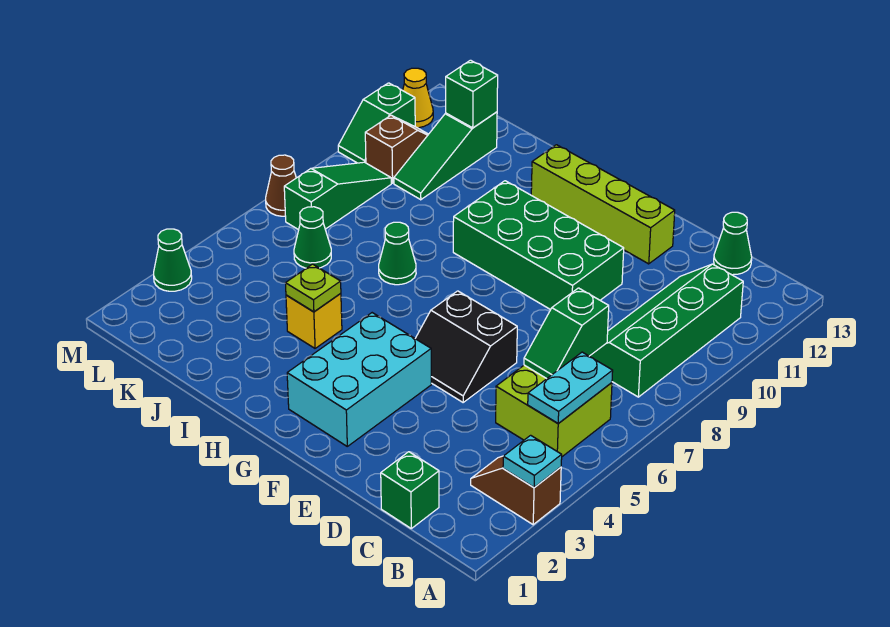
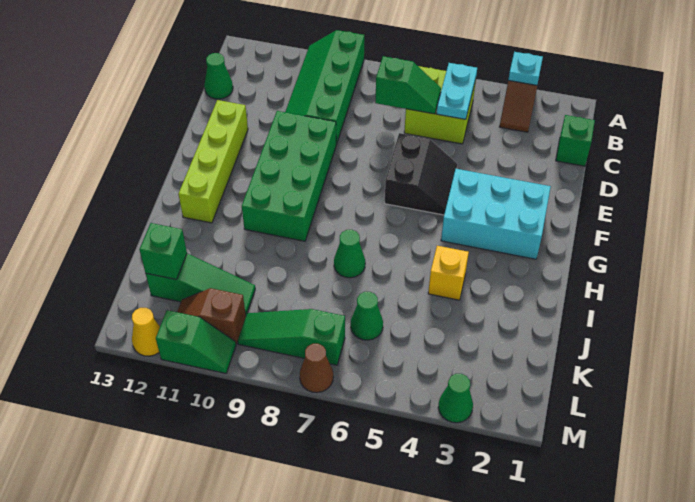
cyan 1x2 plate [528,352,613,423] -> cyan 1x2 plate turned to [437,63,477,119]
green 2x4 slope [590,264,743,397] -> green 2x4 slope turned to [285,30,364,144]
lime 1x1 plate [285,264,341,312] -> none

